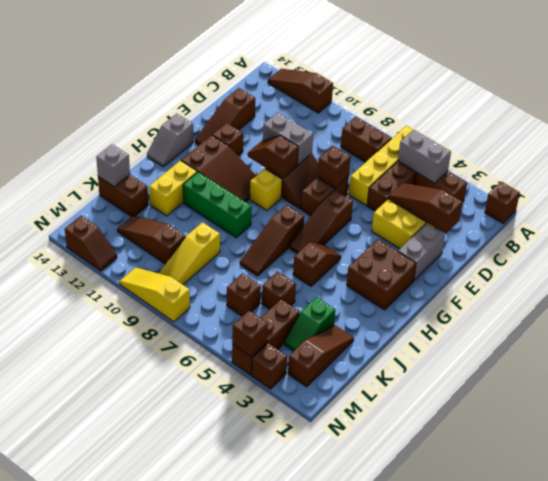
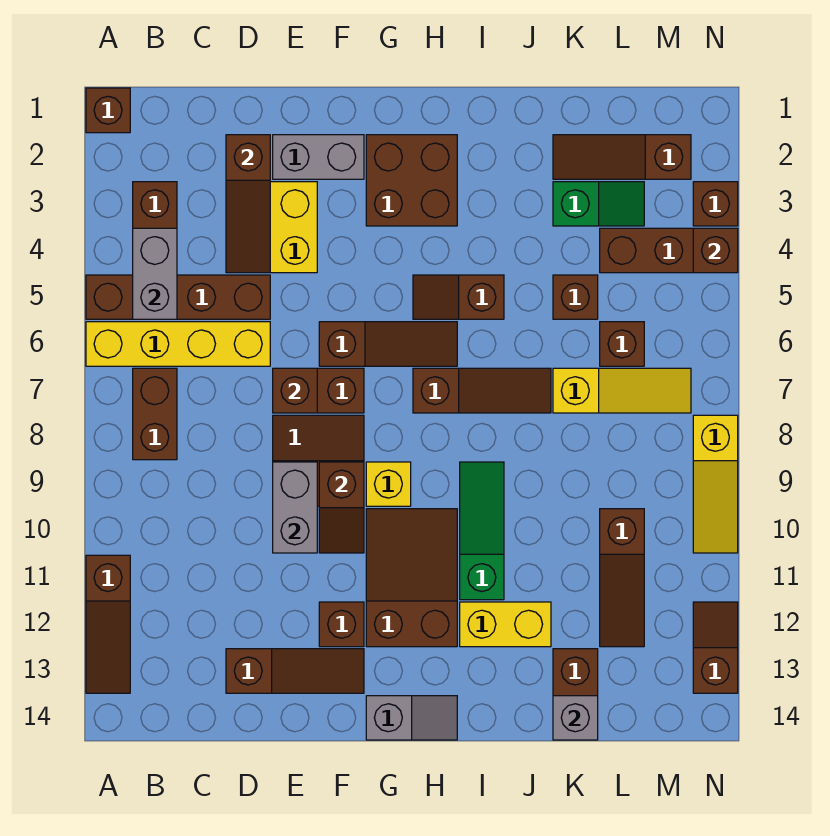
green 1x3 brick [183,172,252,237] -> green 1x3 slope [460,462,504,600]
yellow 1x3 slope [159,222,220,285] -> yellow 1x3 slope moved to [553,368,691,413]

